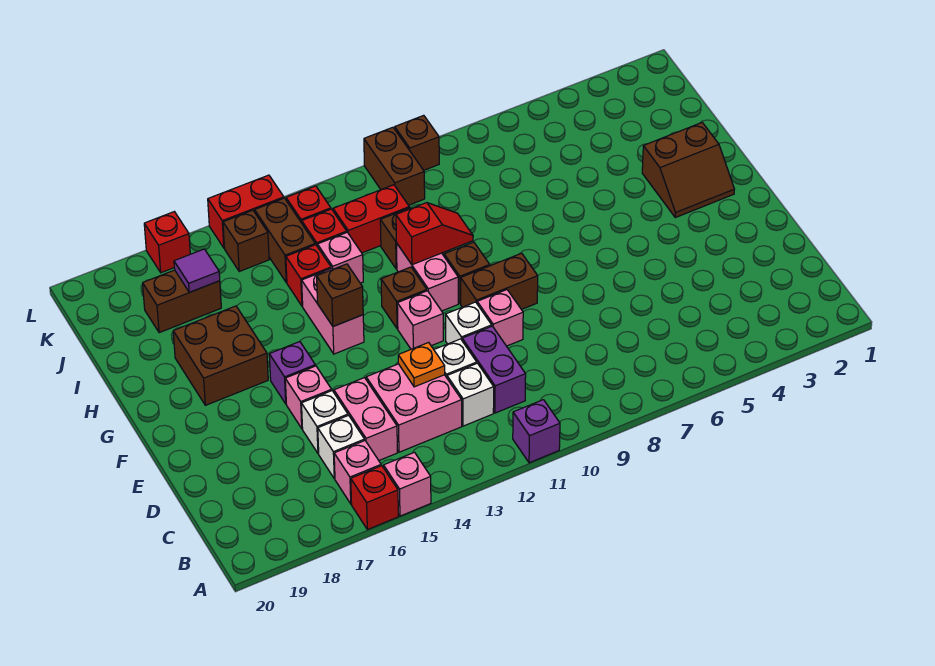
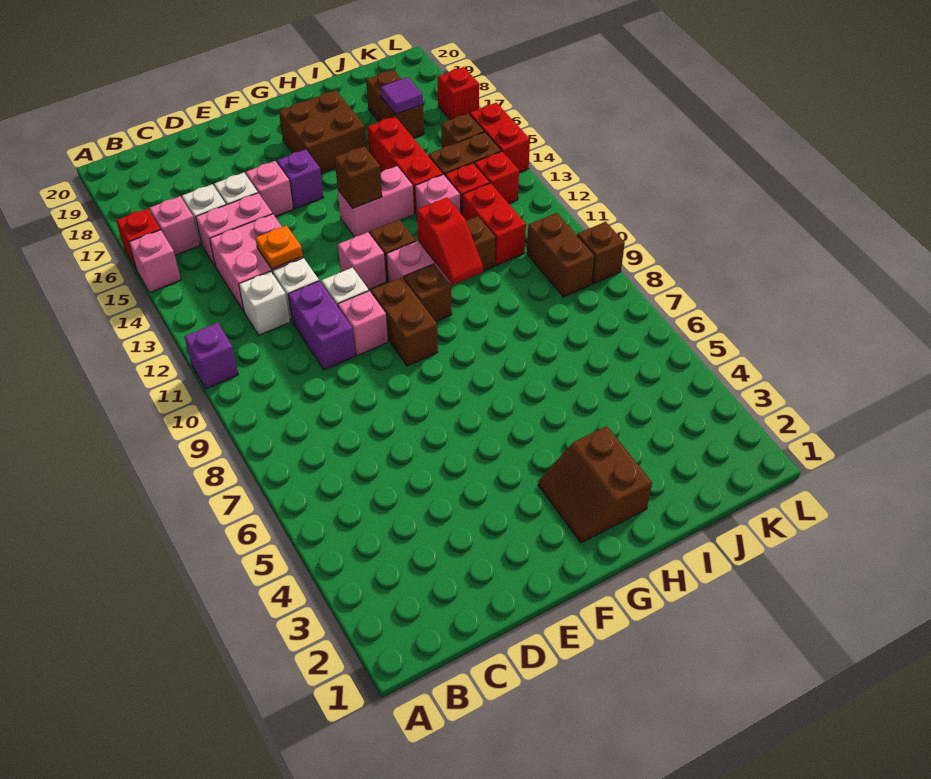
purple 1x2 brick [462,326,526,413] -> purple 1x2 brick turned to [288,281,355,370]
red 1x1 brick [286,245,331,306] -> red 1x3 brick [367,116,443,214]
brown 1x2 brick [364,127,425,205] -> brown 1x2 brick turned to [527,213,595,297]

